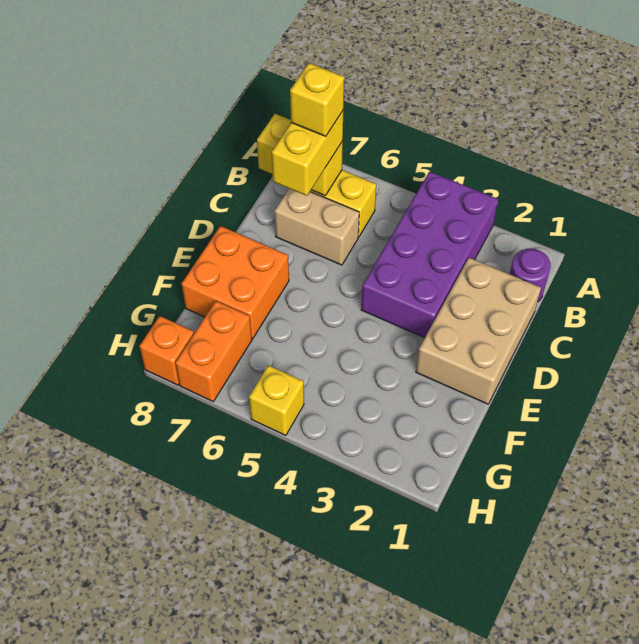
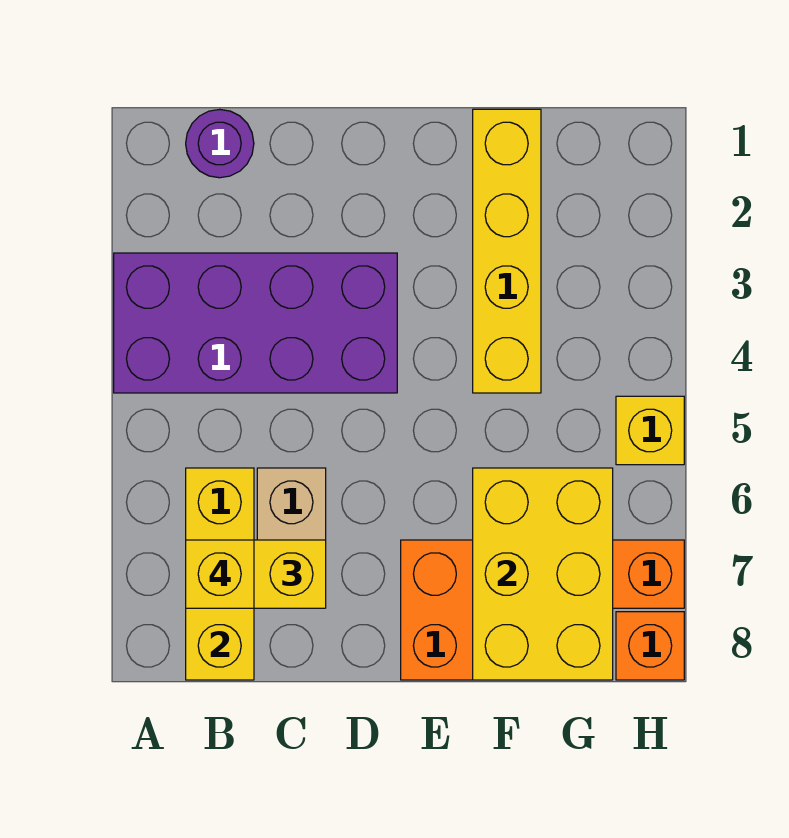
tan 2x3 brick [416,258,541,404] -> none
none -> yellow 1x4 brick [473,109,541,393]
none -> yellow 2x3 brick [473,468,613,680]

